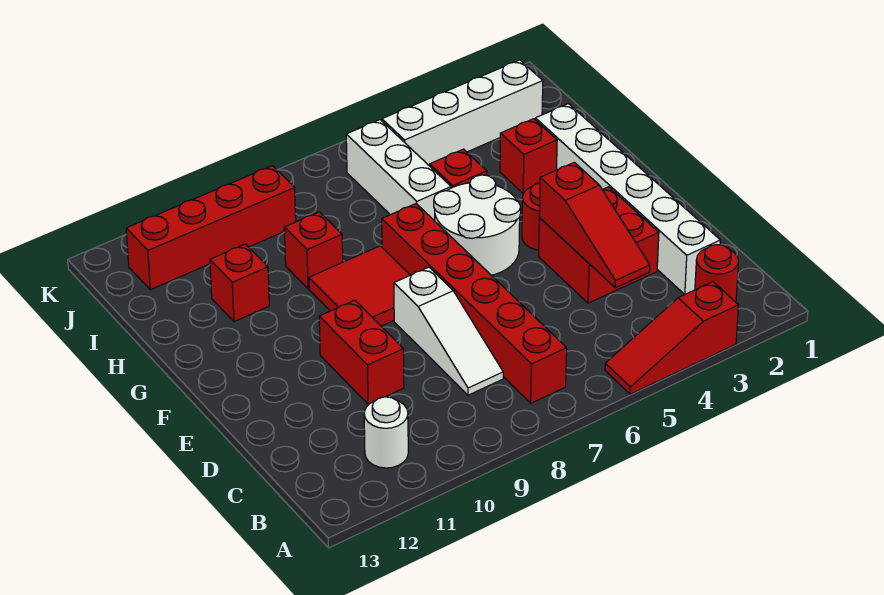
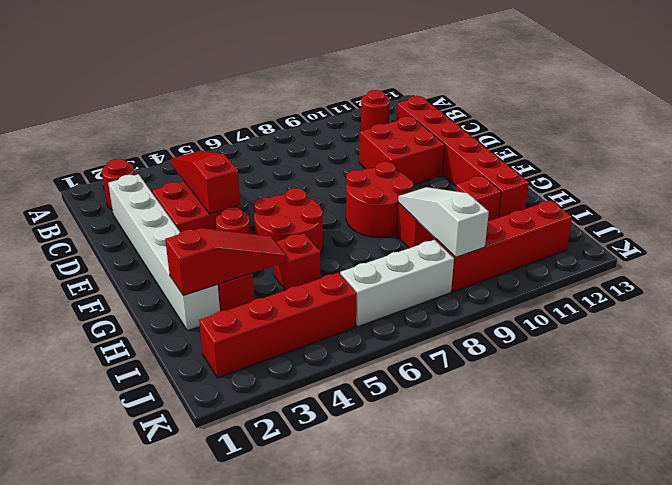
red 1x3 slope [605,282,739,394] -> red 1x3 slope moved to [165,228,287,296]
red 1x6 brick [382,204,567,403] -> red 1x6 brick moved to [396,96,529,218]
white 1x1 round brick [364,397,408,468] -> red 1x1 round brick [361,90,390,131]
white 1x3 slope [394,267,503,395] -> white 1x3 slope moved to [398,187,489,257]
red 1x2 brick [319,300,404,405] -> red 2x2 brick [359,116,445,185]
white 2x2 round brick [434,175,521,275] -> red 2x2 round brick [254,188,323,254]
red 2x2 tile [309,246,410,326] -> red 2x2 round brick [346,162,413,238]
white 1x3 brick [346,120,451,221] -> white 1x3 brick turned to [340,240,454,326]
white 1x4 brick [382,60,543,166] -> red 1x4 brick [199,272,357,378]

